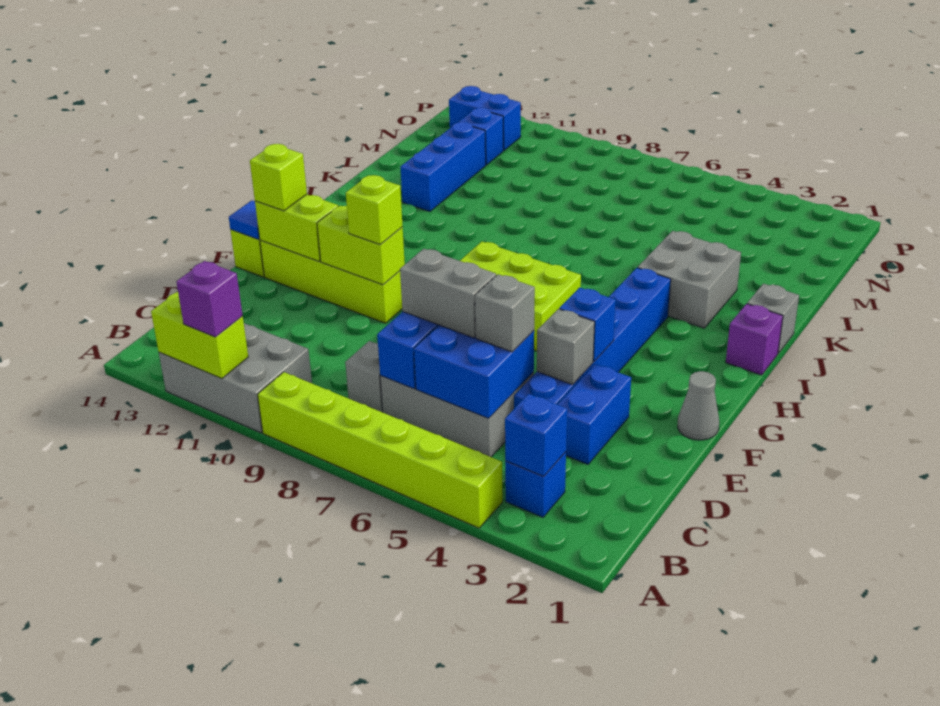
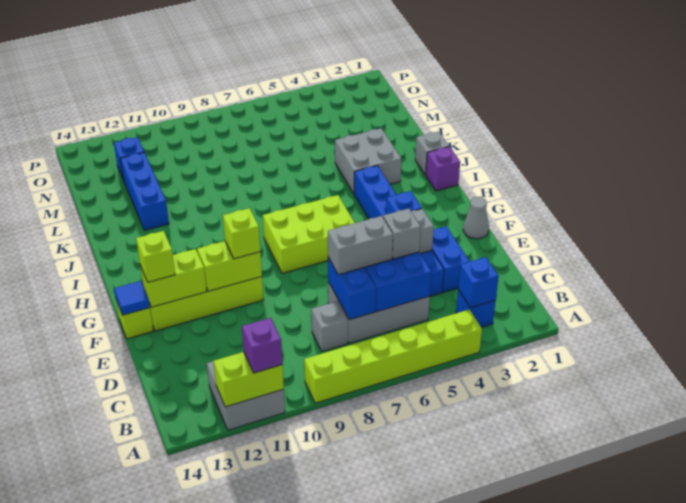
grey 2x3 brick [159,323,312,433] -> grey 2x2 brick [207,361,285,430]
blue 1x2 brick [449,86,521,150] -> none

